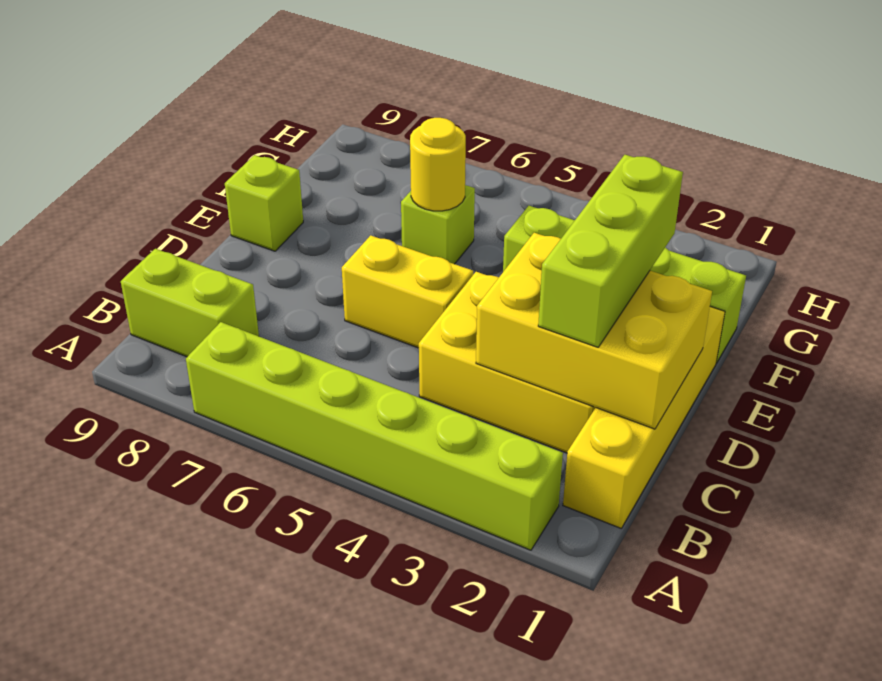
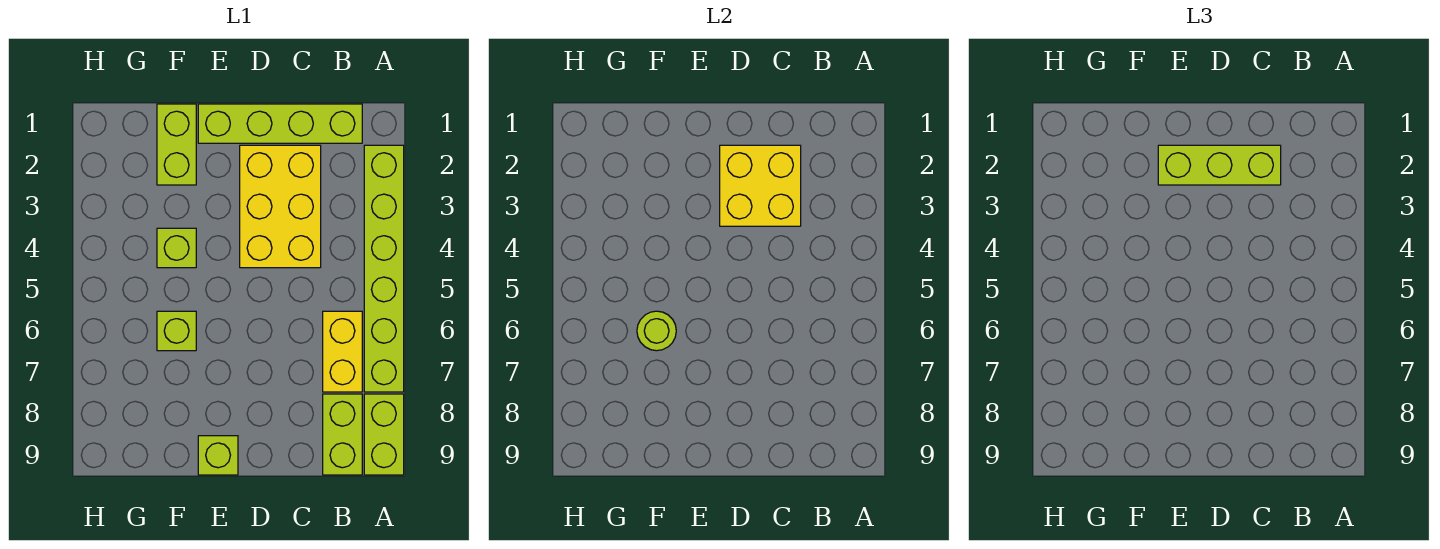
none -> lime 1x2 brick [364,394,404,475]
yellow 1x4 brick [563,307,725,528] -> lime 1x4 brick [198,104,362,143]
yellow 2x3 brick [476,233,712,429] -> yellow 2x2 brick [720,145,801,226]
yellow 1x2 brick [342,235,473,348] -> yellow 1x2 brick moved to [323,311,362,392]
yellow 1x1 round brick [410,118,466,211] -> lime 1x1 round brick [637,311,676,351]

